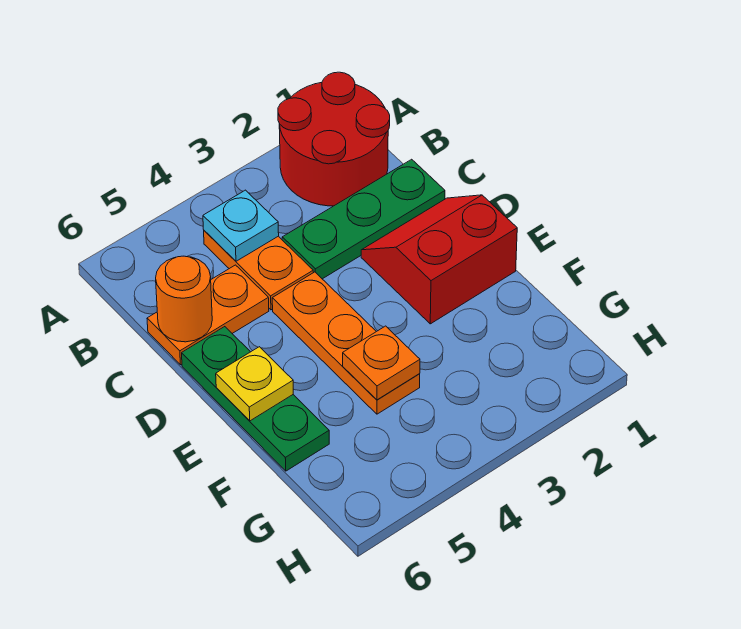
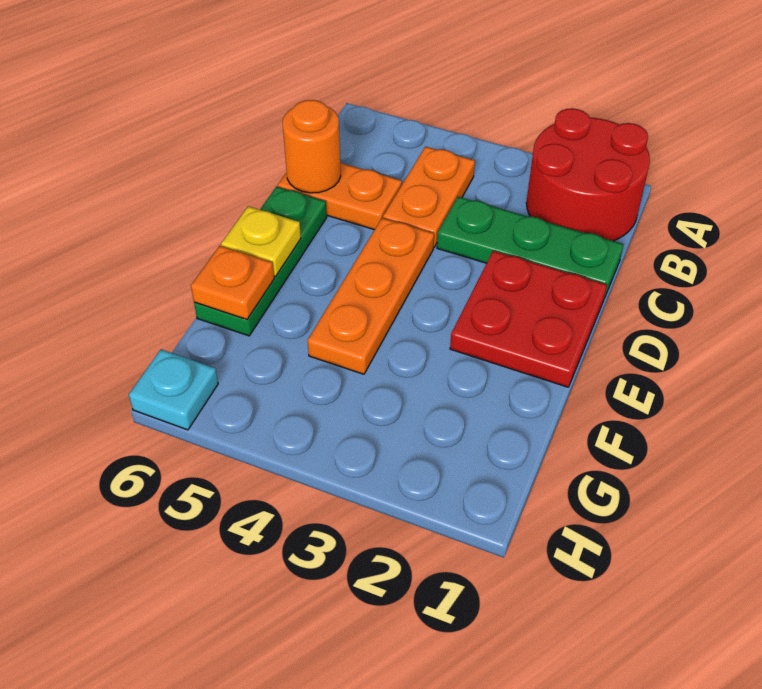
cyan 1x1 plate [203,190,279,261] -> cyan 1x1 plate moved to [129,349,218,430]
red 2x2 slope [361,195,517,324] -> red 2x2 plate [450,251,607,387]
orange 1x1 plate [343,326,420,400] -> orange 1x1 plate moved to [191,246,274,319]

